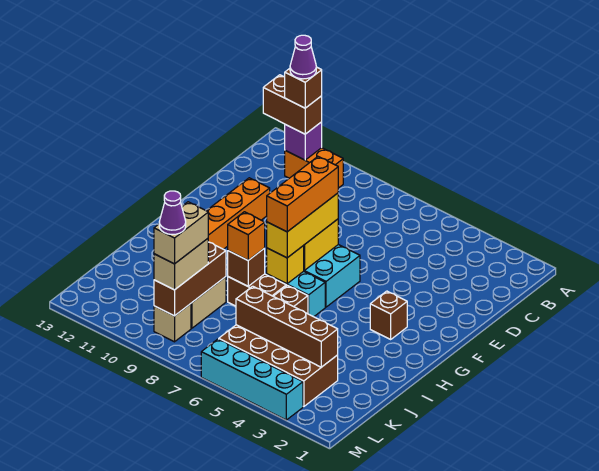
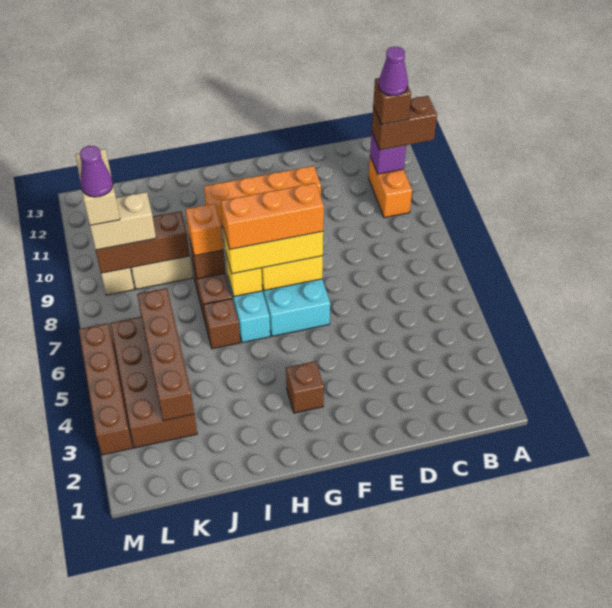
brown 1x2 brick [263,75,322,134] -> brown 1x2 brick turned to [372,96,437,150]
tan 1x2 brick [154,202,208,264] -> tan 1x2 brick turned to [75,149,120,225]
cyan 1x4 brick [201,339,303,420] -> brown 1x4 brick [79,323,133,455]

